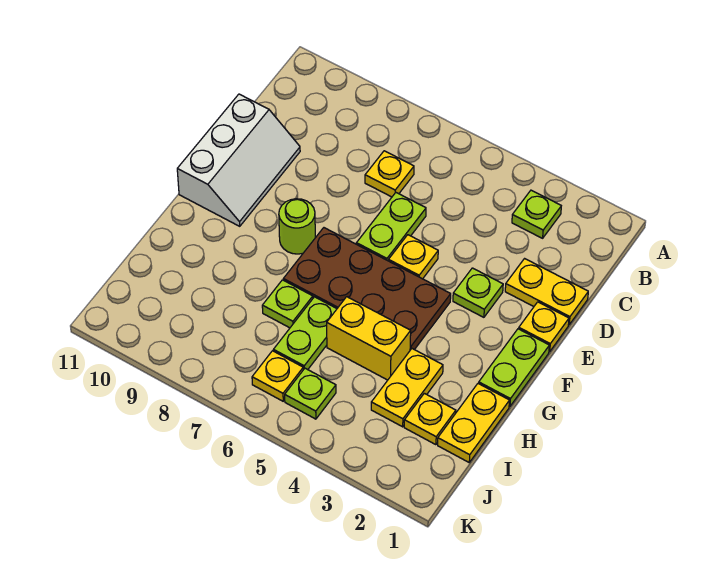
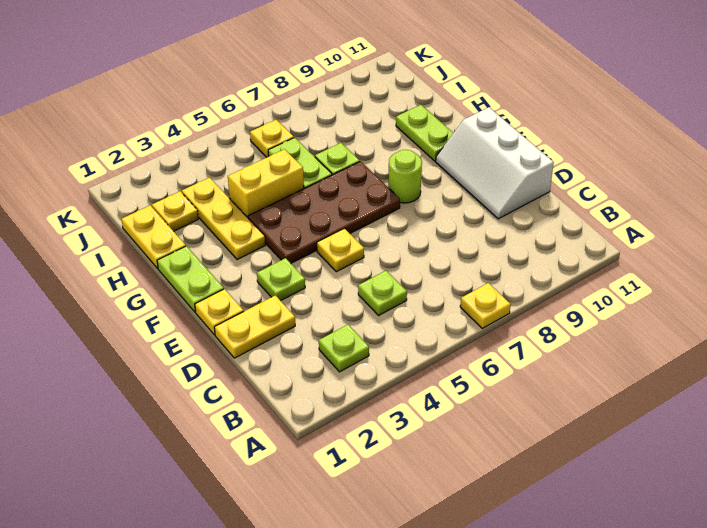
yellow 1x1 plate [365,151,414,197] -> yellow 1x1 plate moved to [460,283,511,328]
lime 1x2 plate [356,193,426,261] -> lime 1x2 plate moved to [396,105,453,161]
yellow 1x2 plate [371,349,443,427] -> yellow 1x3 plate [182,178,265,260]
lime 1x1 plate [285,368,336,419] -> lime 1x1 plate moved to [358,271,407,315]

